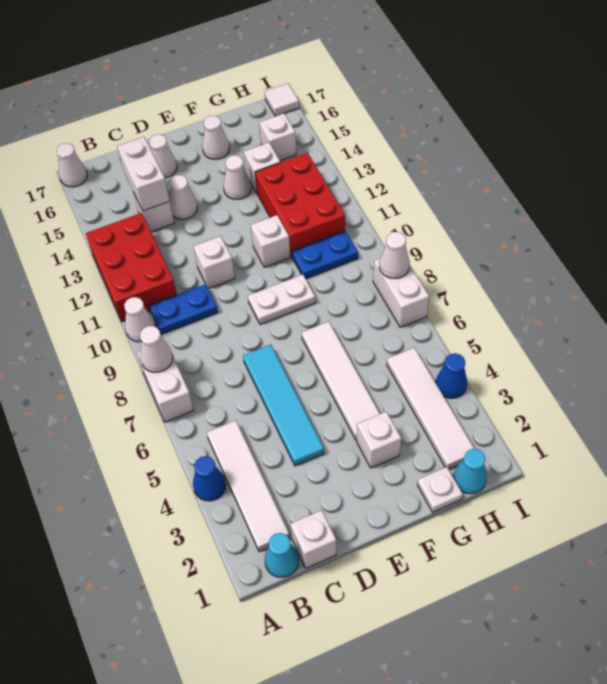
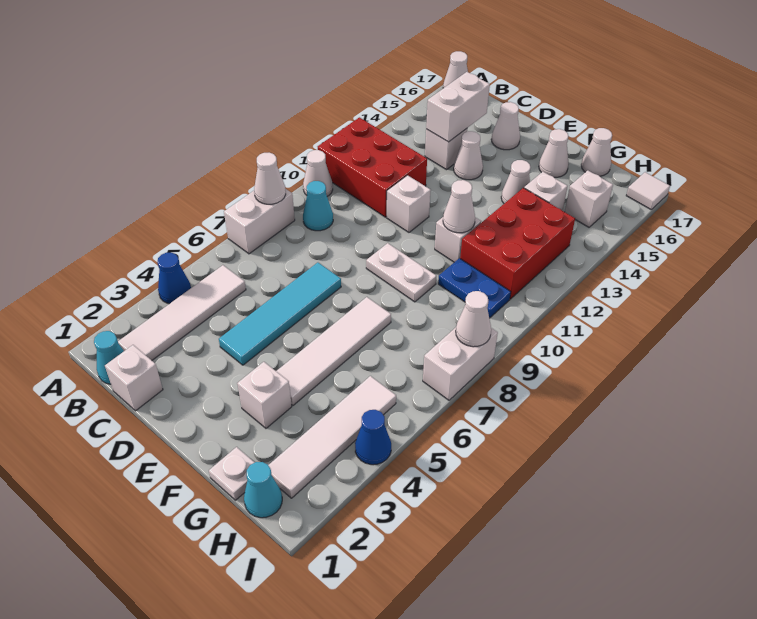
red 2x3 brick [86,213,177,322] -> red 2x3 brick turned to [318,117,427,217]
none -> cyan 1x1 cone [303,181,333,231]
blue 1x2 plate [150,284,218,334] -> none
none -> white 1x1 cone [443,180,475,233]
none -> white 1x1 cone [581,128,612,176]

